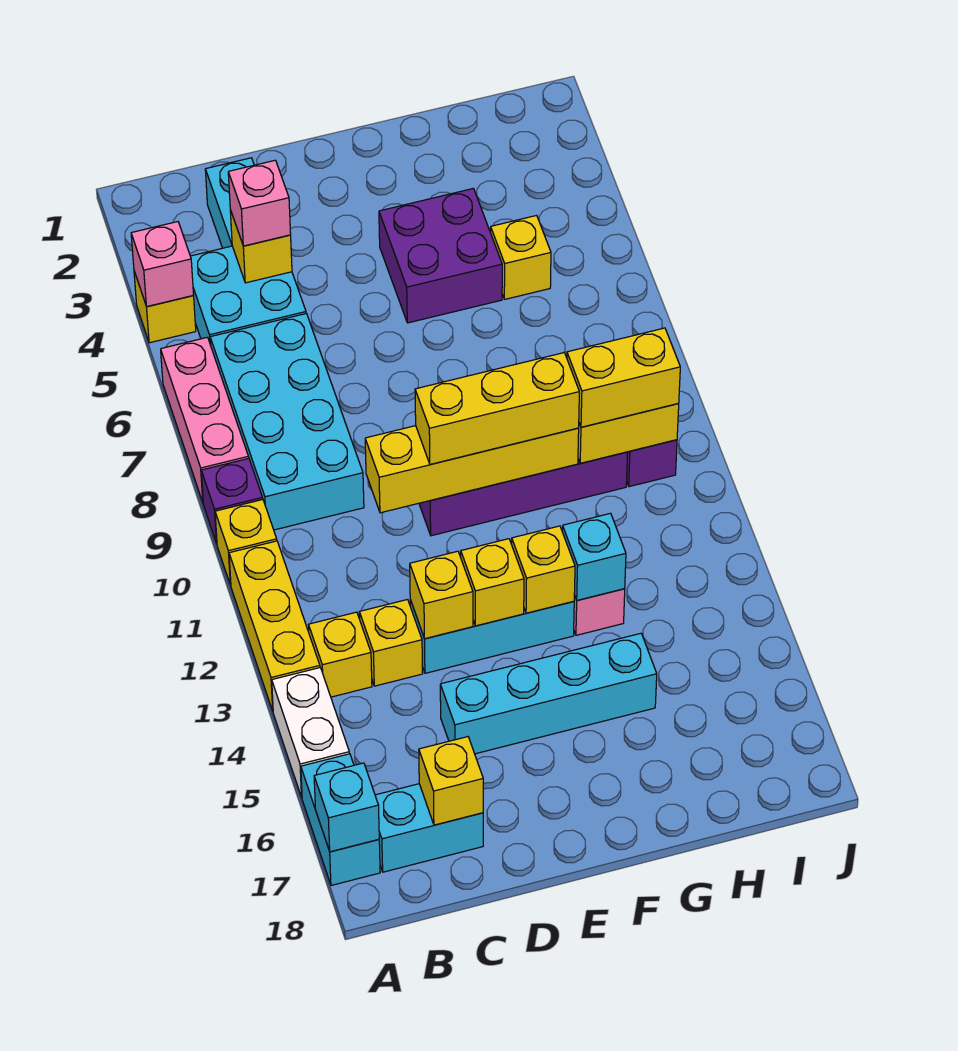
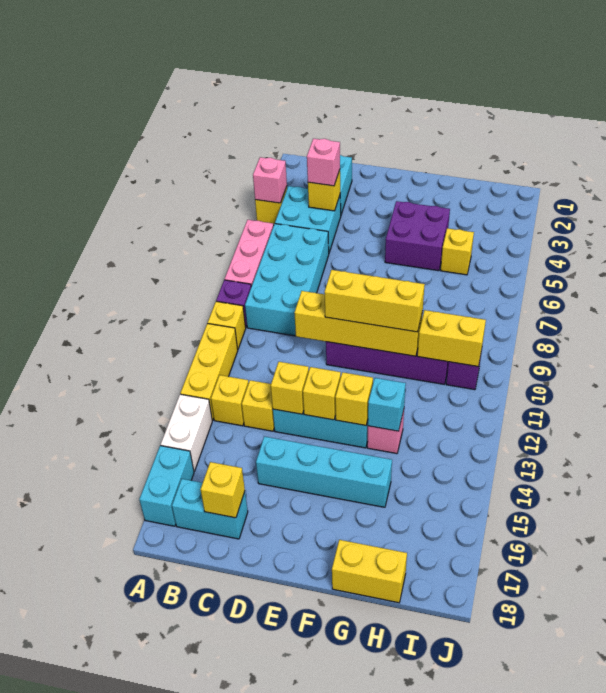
cyan 1x1 brick [314,763,379,852] -> none
yellow 1x2 brick [567,328,680,427] -> yellow 1x2 brick moved to [332,540,407,603]

